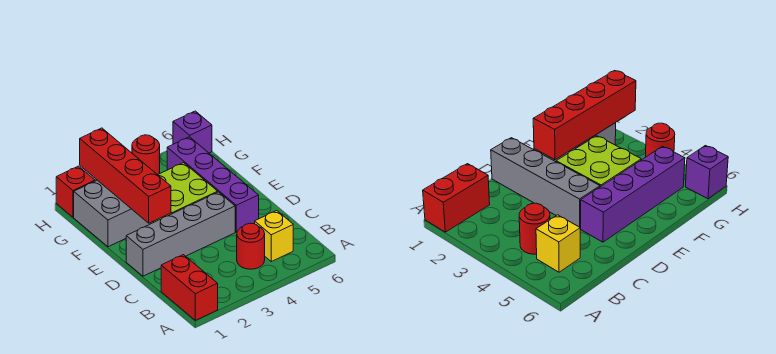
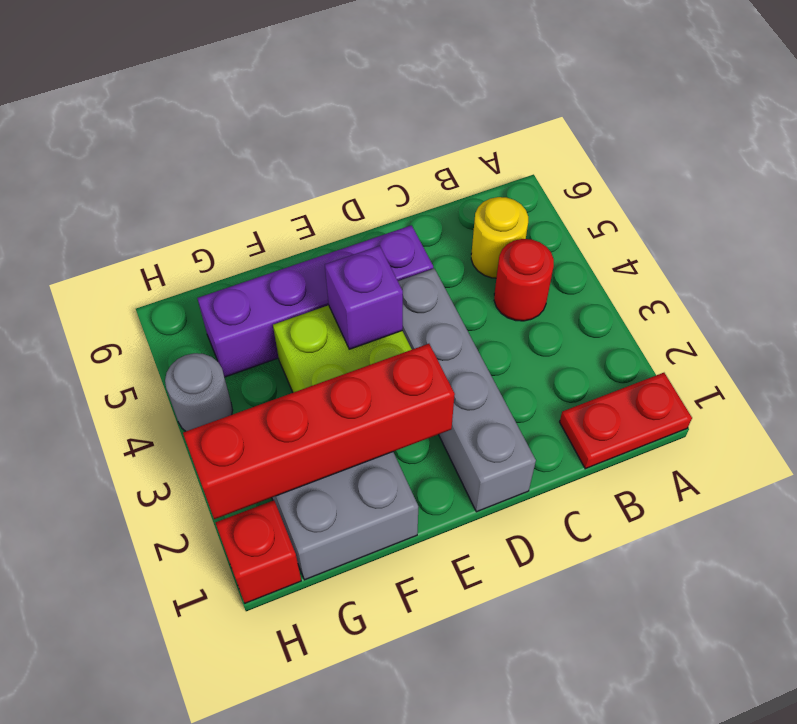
red 1x2 brick [161,255,218,320] -> red 1x2 plate [560,373,692,469]
yellow 1x1 brick [255,211,293,262] -> yellow 1x1 round brick [471,197,528,278]
red 1x1 round brick [132,135,160,175] -> grey 1x1 round brick [165,353,233,431]
purple 1x1 brick [173,111,212,153] -> purple 1x1 brick moved to [325,246,403,349]

